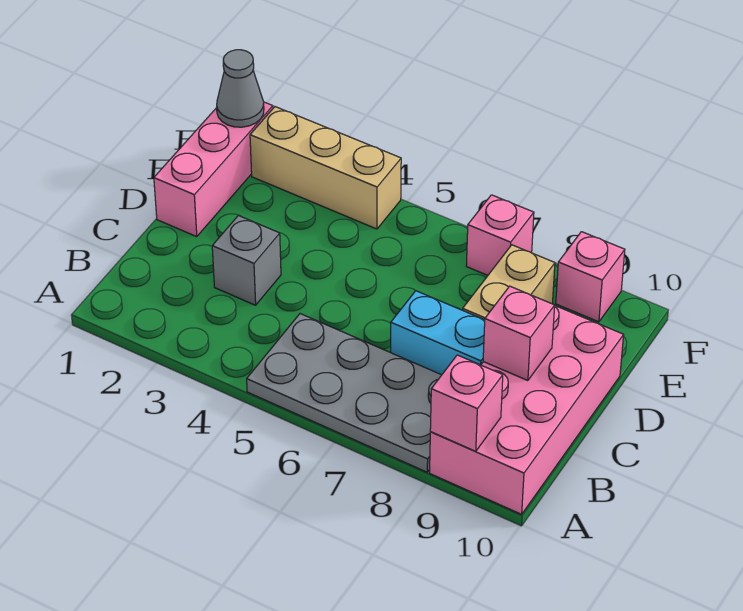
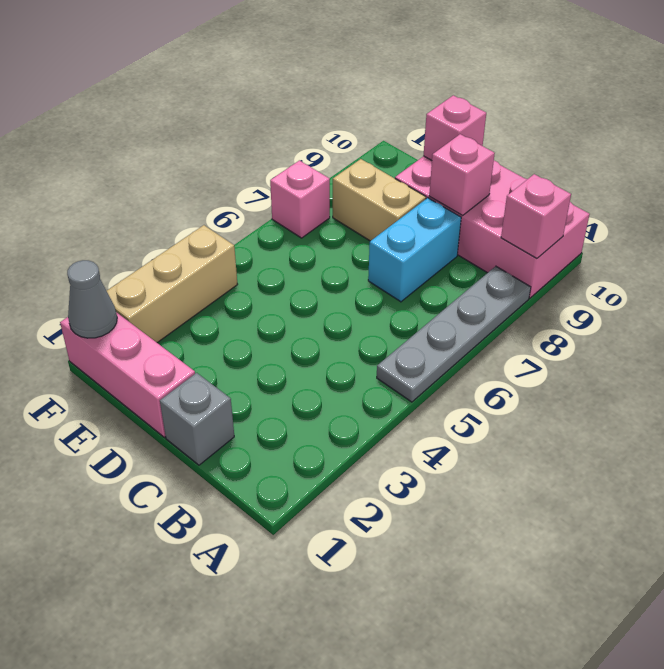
grey 2x4 plate [247,314,441,472] -> grey 1x4 plate [377,266,531,402]
grey 1x1 brick [212,216,281,305] -> grey 1x1 brick moved to [160,373,234,465]
pink 1x1 brick [556,232,625,322] -> pink 1x1 brick moved to [423,95,486,160]

